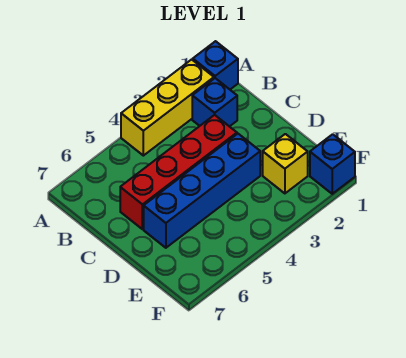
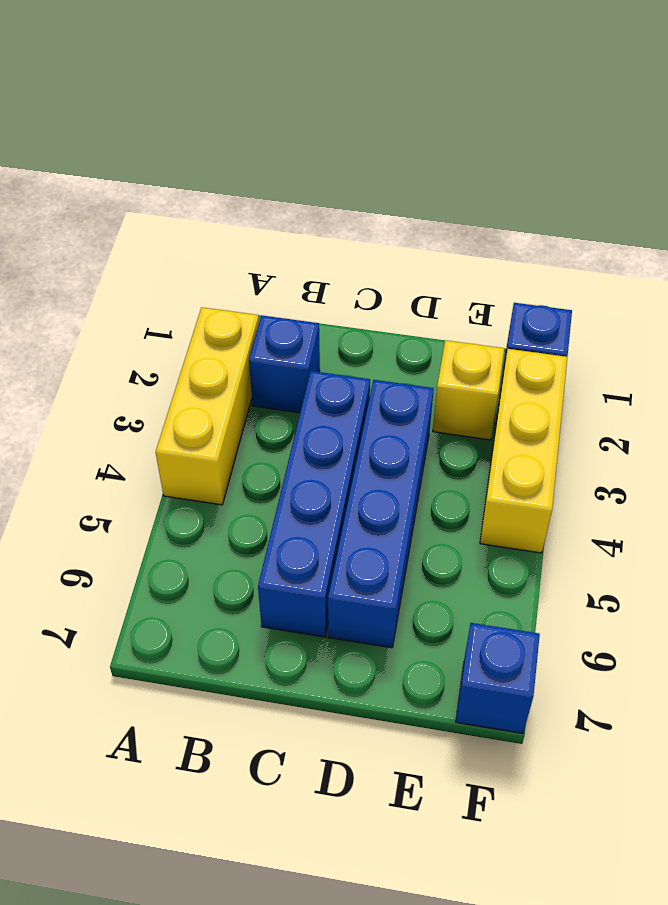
blue 1x1 brick [193,41,238,89] -> blue 1x1 brick moved to [456,623,540,733]
red 1x4 brick [120,115,237,229] -> blue 1x4 brick [258,371,370,637]
none -> yellow 1x3 brick [480,349,567,553]

